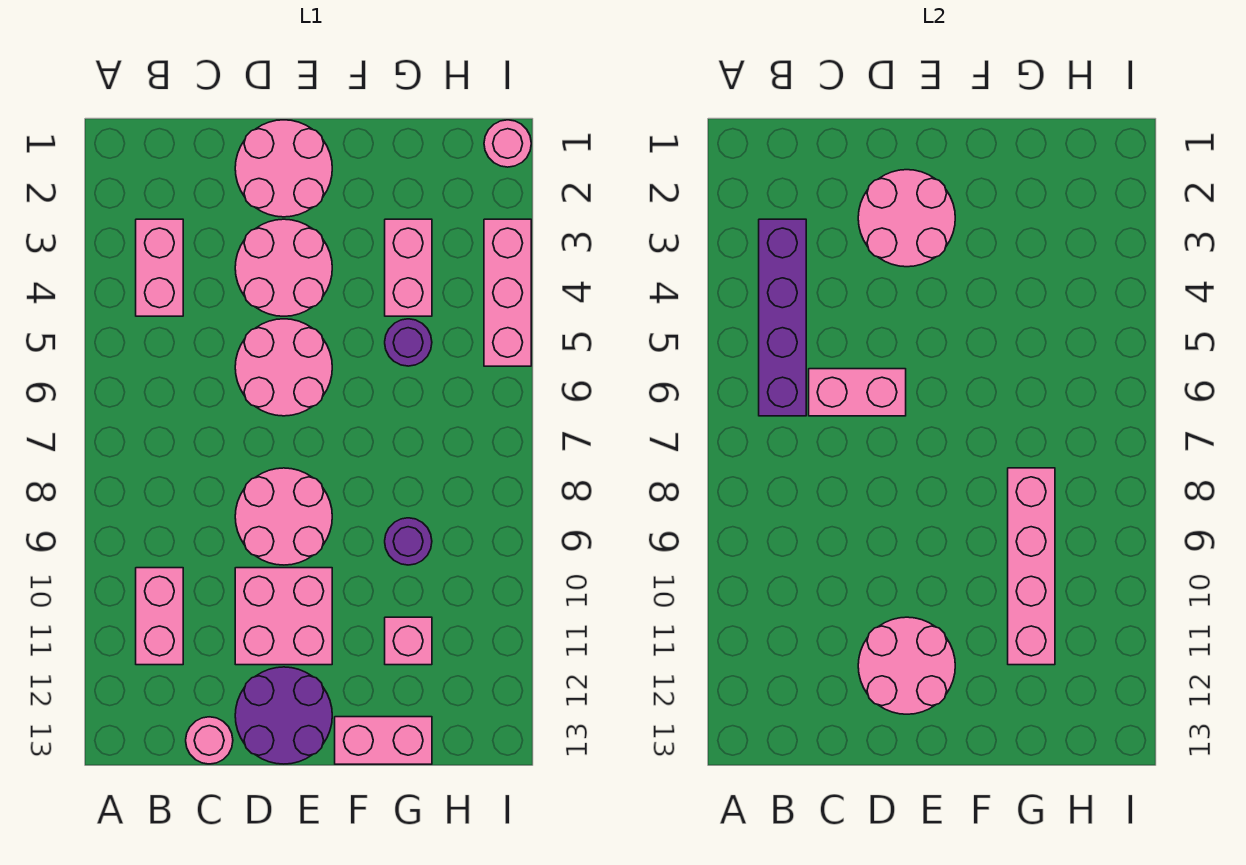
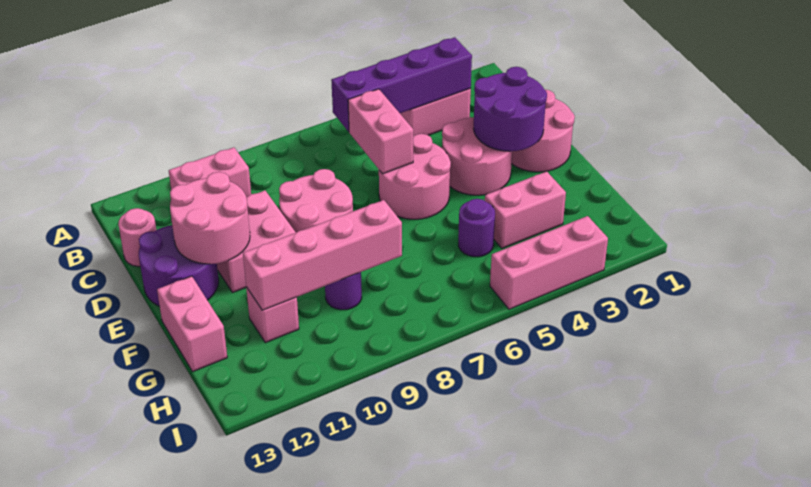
pink 2x2 round brick [858,170,955,267] -> purple 2x2 round brick [474,67,547,151]
pink 1x1 round brick [484,120,531,167] -> none

